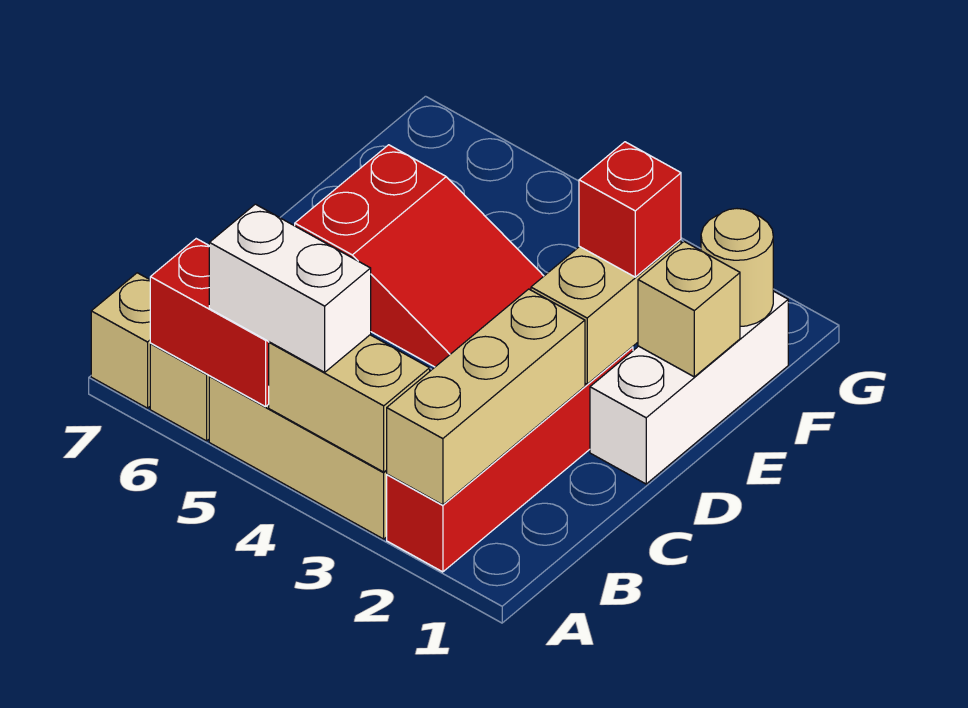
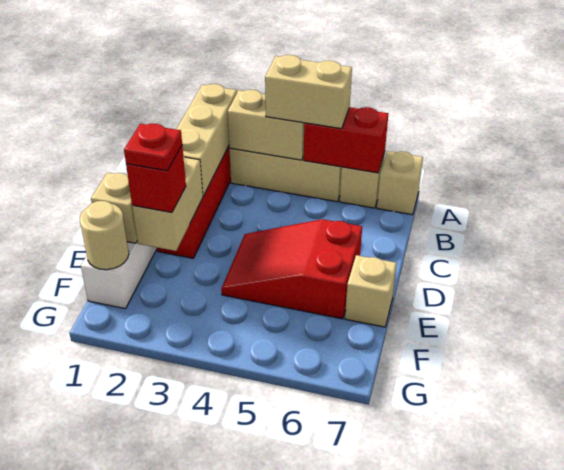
white 1x2 brick [209,204,371,372] -> tan 1x2 brick [265,55,352,129]
none -> red 1x1 plate [124,124,182,171]
none -> tan 1x1 brick [345,255,397,327]

